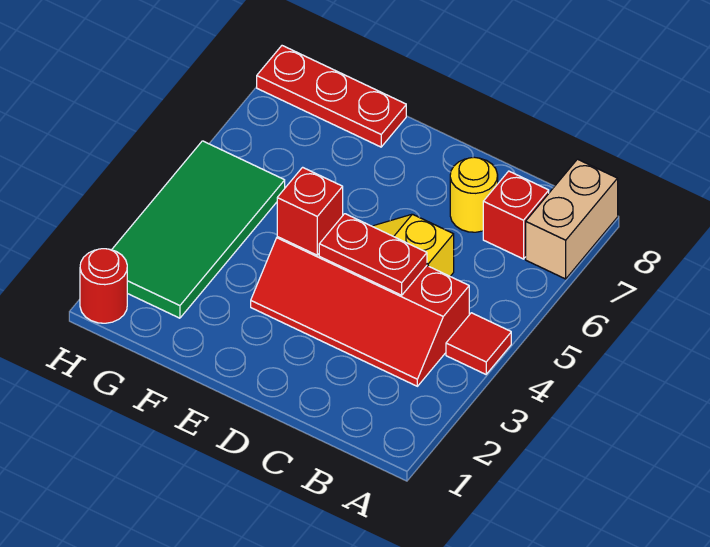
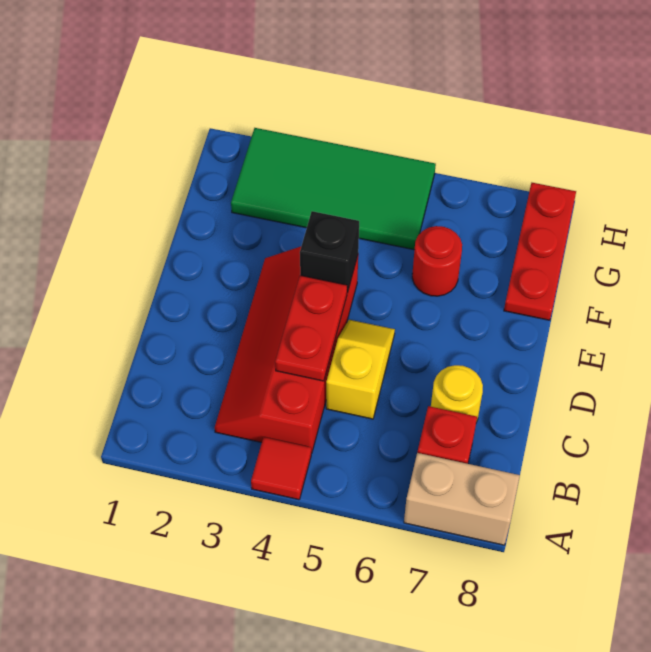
red 1x1 brick [277,167,343,255] -> black 1x1 brick [300,211,359,293]
red 1x1 round brick [80,249,127,323] -> red 1x1 round brick moved to [412,226,462,296]

